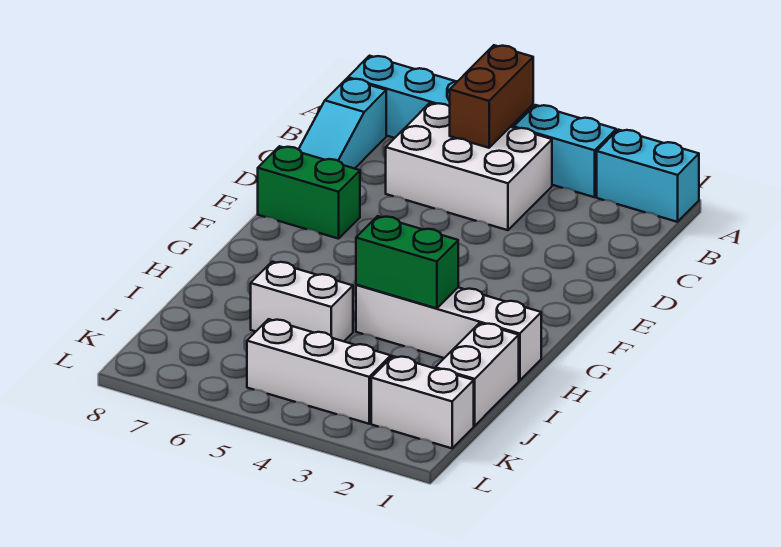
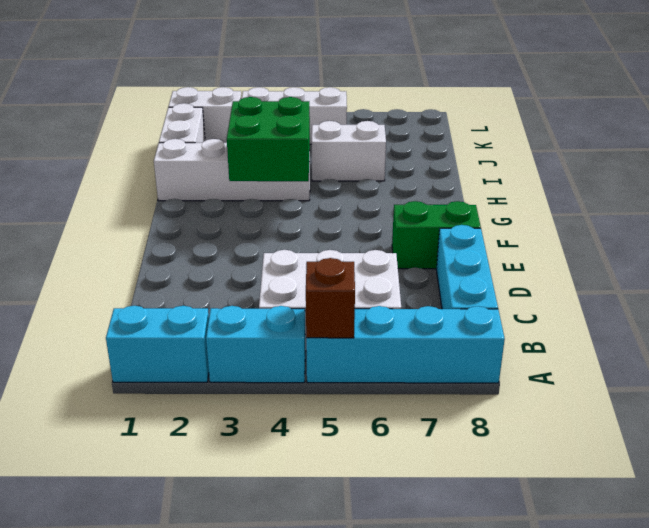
brown 1x2 brick [450,45,533,148] -> brown 1x1 brick [306,258,355,338]
cyan 1x3 slope [299,78,386,169] -> cyan 1x3 brick [436,225,498,309]
green 1x2 brick [356,216,458,308] -> green 2x2 brick [227,97,310,181]

